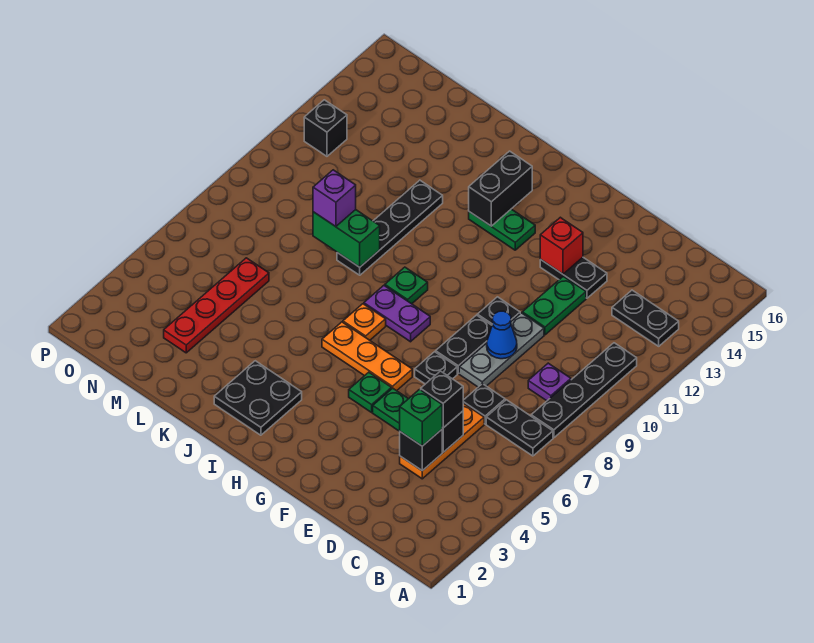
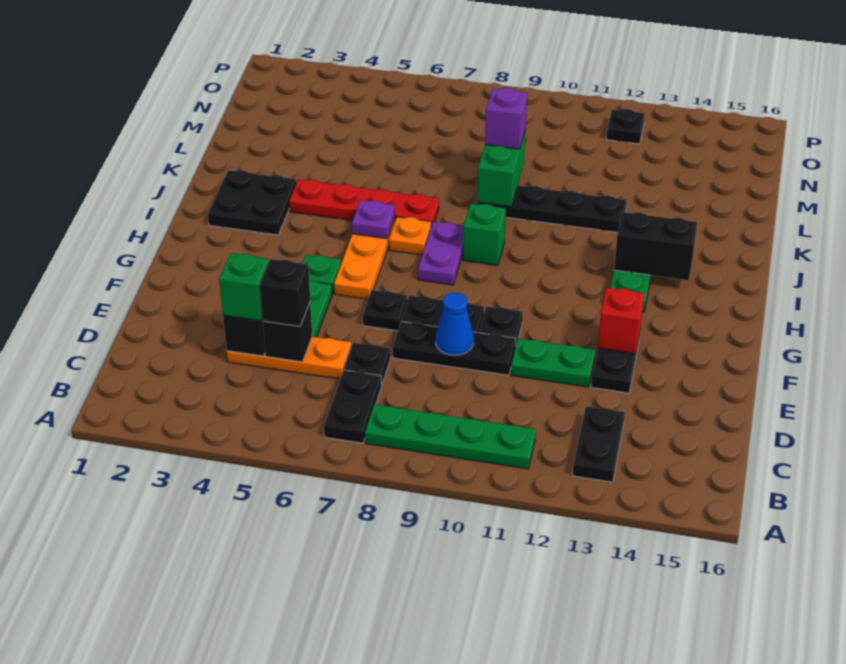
black 1x4 plate [531,343,637,438] -> green 1x4 plate [365,404,536,469]
purple 1x1 plate [528,363,571,401] -> purple 1x1 plate moved to [352,200,395,239]
grey 1x3 plate [459,313,544,387] -> black 1x3 plate [393,321,516,375]
green 1x1 plate [385,267,428,304] -> green 1x1 brick [463,204,506,266]
red 1x4 plate [164,258,269,353] -> red 1x4 plate moved to [289,180,439,227]
black 1x1 brick [304,100,347,156] -> black 1x1 plate [607,109,645,144]

